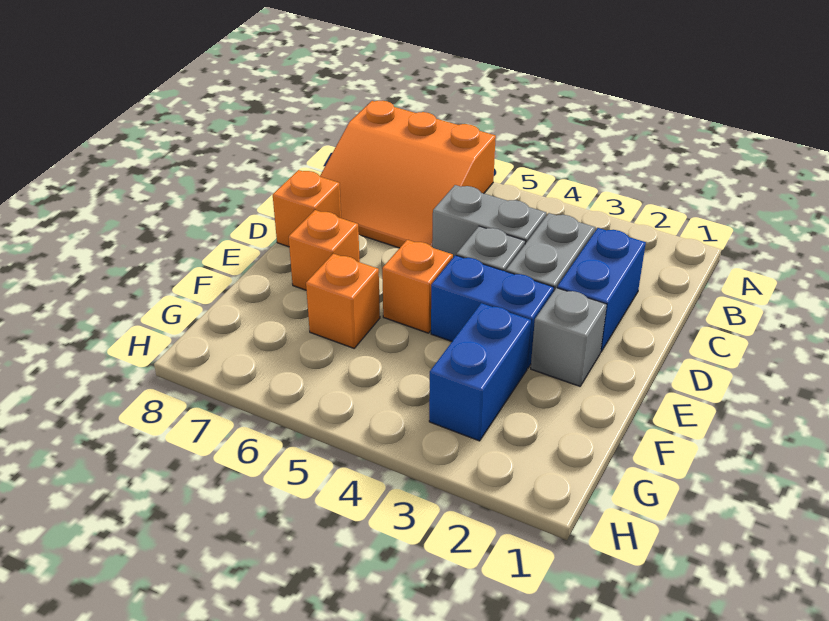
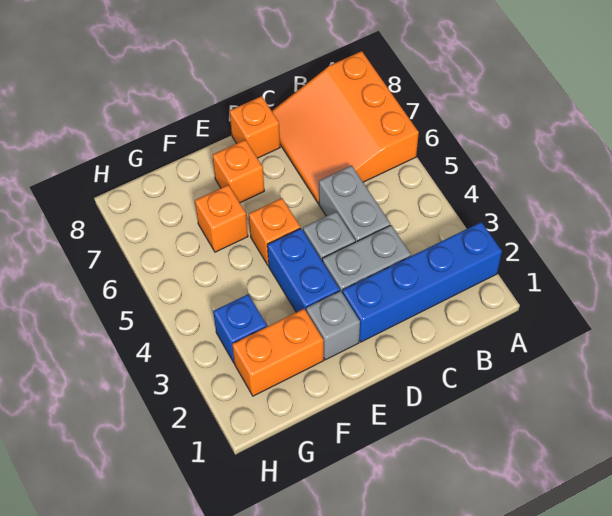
blue 1x2 brick [557,228,646,352] -> blue 1x4 brick [342,222,502,342]
none -> orange 1x2 brick [232,309,324,396]
blue 1x2 brick [429,303,531,441] -> blue 1x1 brick [213,294,267,362]

